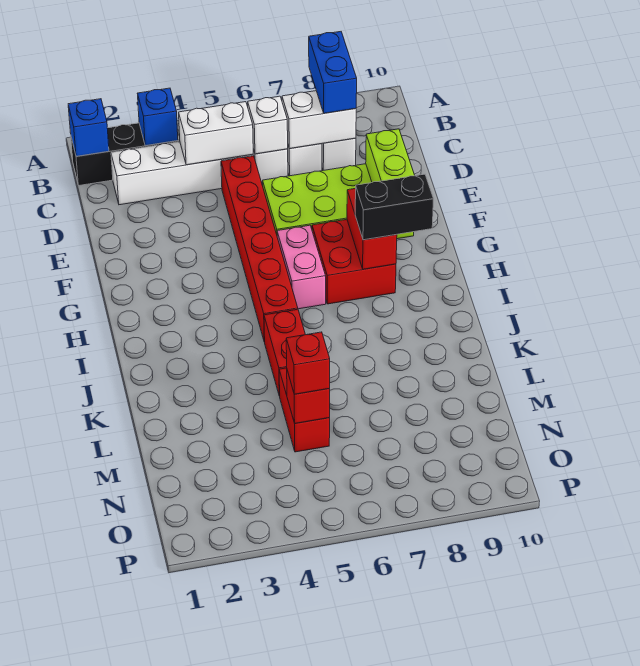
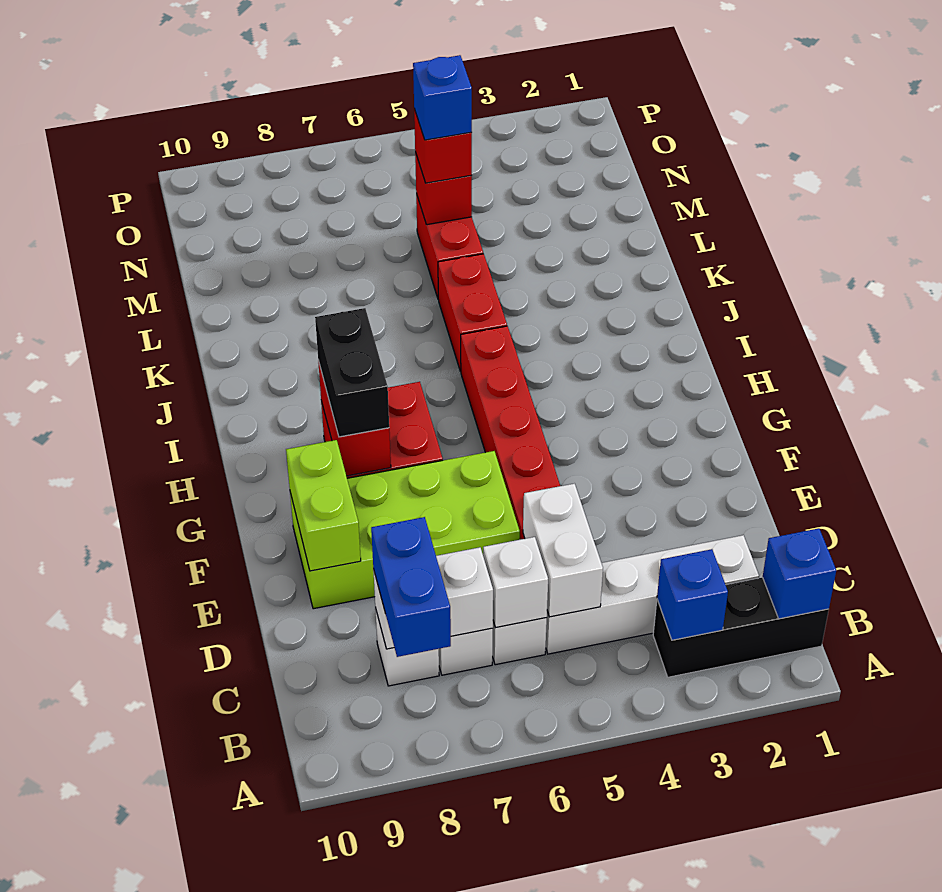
white 1x2 brick [179,102,253,165] -> white 1x2 brick turned to [523,484,603,617]
pink 1x2 brick [277,225,326,309] -> none
black 1x2 brick [355,174,433,240] -> black 1x2 brick turned to [315,308,389,437]
none -> blue 1x1 brick [413,55,472,140]

